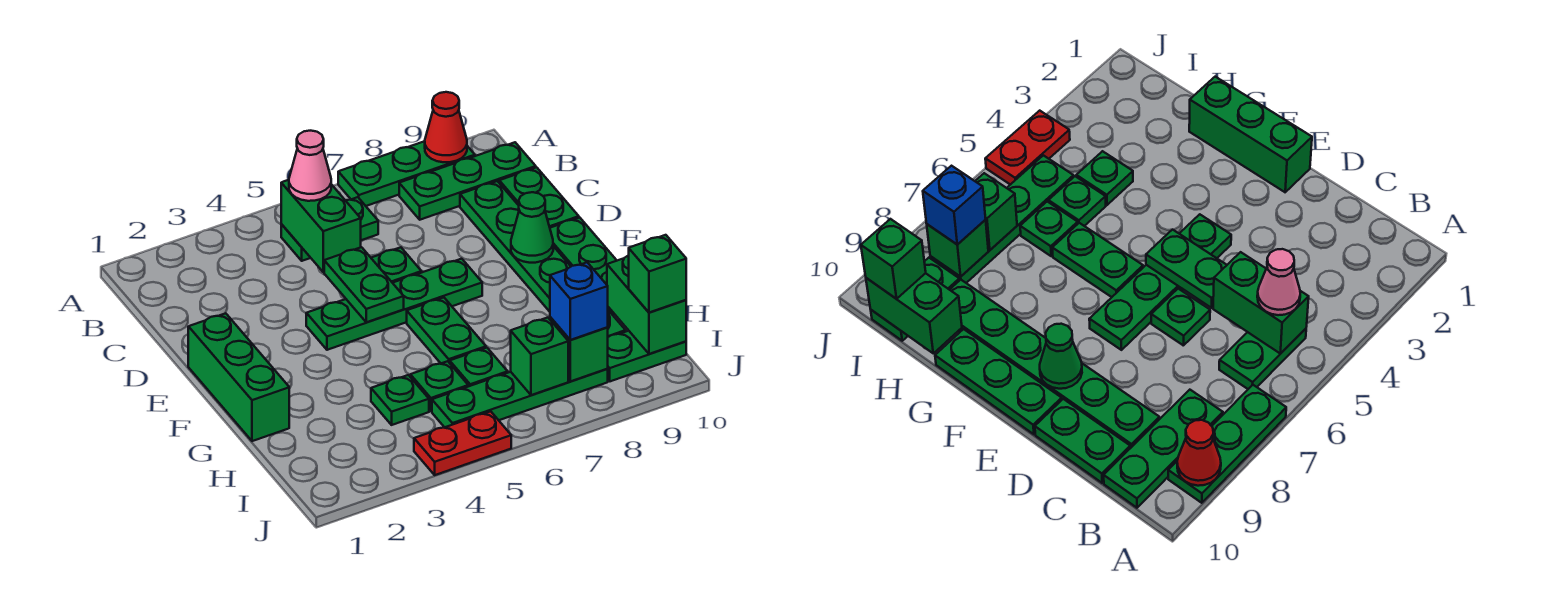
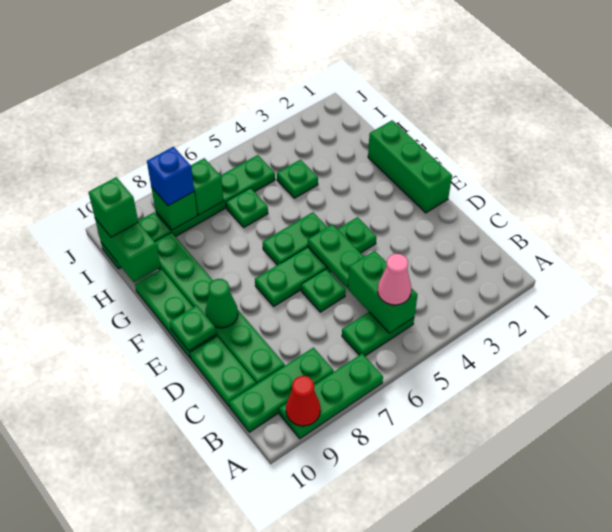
green 1x2 plate [407,298,486,363] -> green 1x2 plate turned to [263,212,327,265]
green 1x1 plate [410,361,468,411] -> green 1x1 plate moved to [170,305,216,351]
red 1x2 plate [414,411,511,475] -> none

